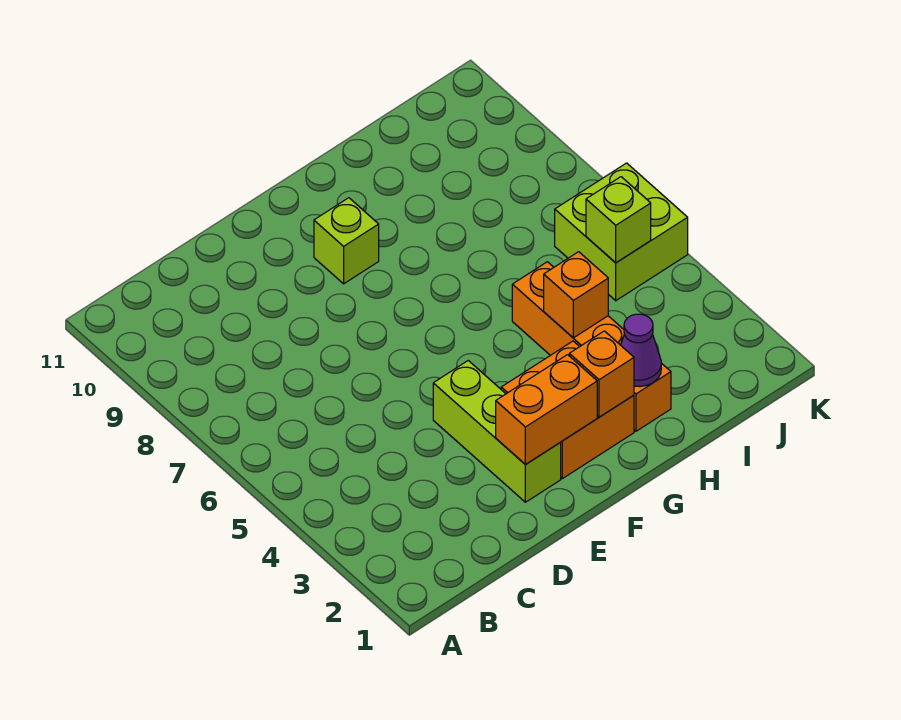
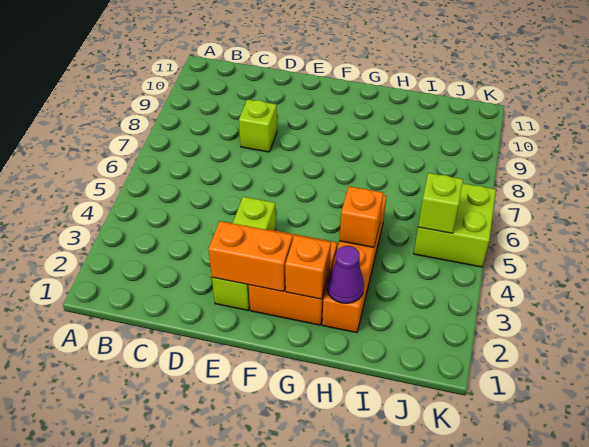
lime 1x1 brick [314,198,379,284] -> lime 1x1 brick moved to [239,99,277,152]

